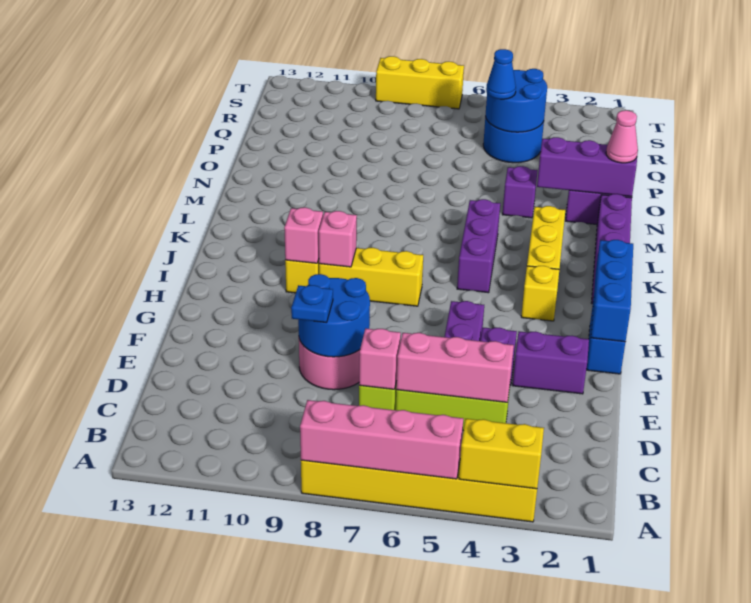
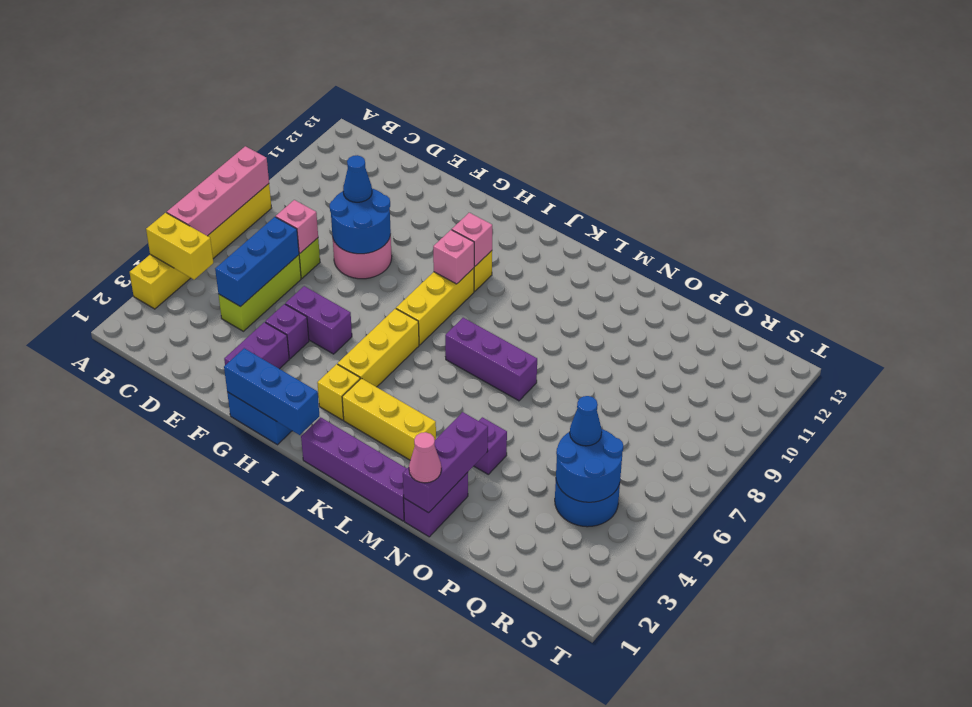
yellow 1x2 brick [459,419,544,489] -> yellow 1x2 brick turned to [146,213,213,280]
pink 1x3 brick [396,333,514,402] -> blue 1x3 brick [215,217,299,306]
blue 1x1 plate [291,285,333,323] -> blue 1x1 cone [343,155,372,202]
purple 1x3 brick [457,199,500,293] -> purple 1x3 brick moved to [445,318,537,401]
yellow 1x3 brick [376,56,464,109] -> yellow 1x3 brick moved to [338,309,419,387]

